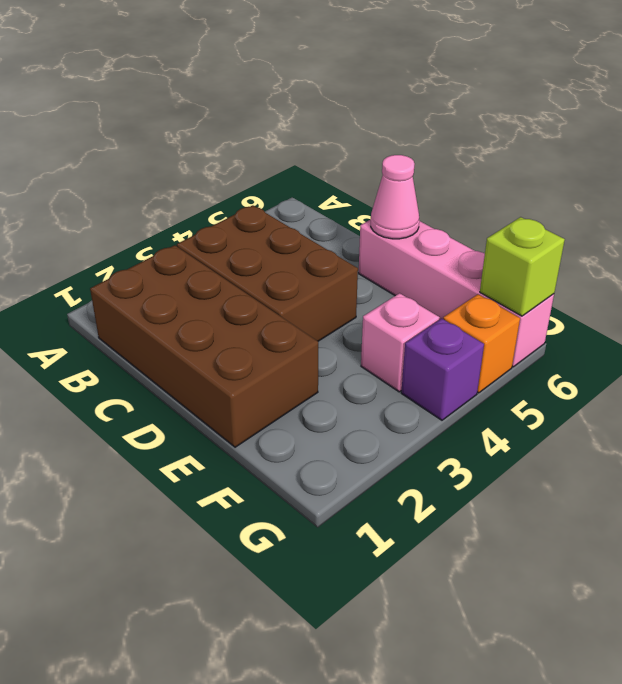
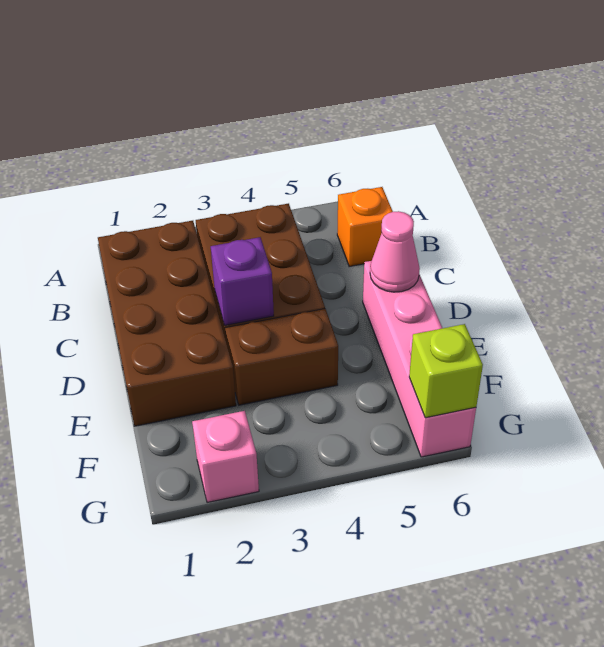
none -> brown 1x2 brick [225,309,338,405]
pink 1x1 brick [361,293,440,392] -> pink 1x1 brick moved to [192,411,259,503]
purple 1x1 brick [401,318,484,420] -> purple 1x1 brick moved to [211,237,274,326]
orange 1x1 brick [443,294,520,393] -> orange 1x1 brick moved to [337,187,393,266]

